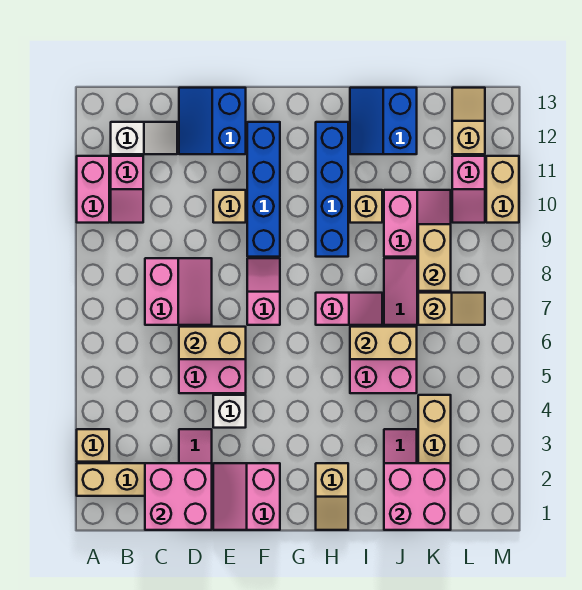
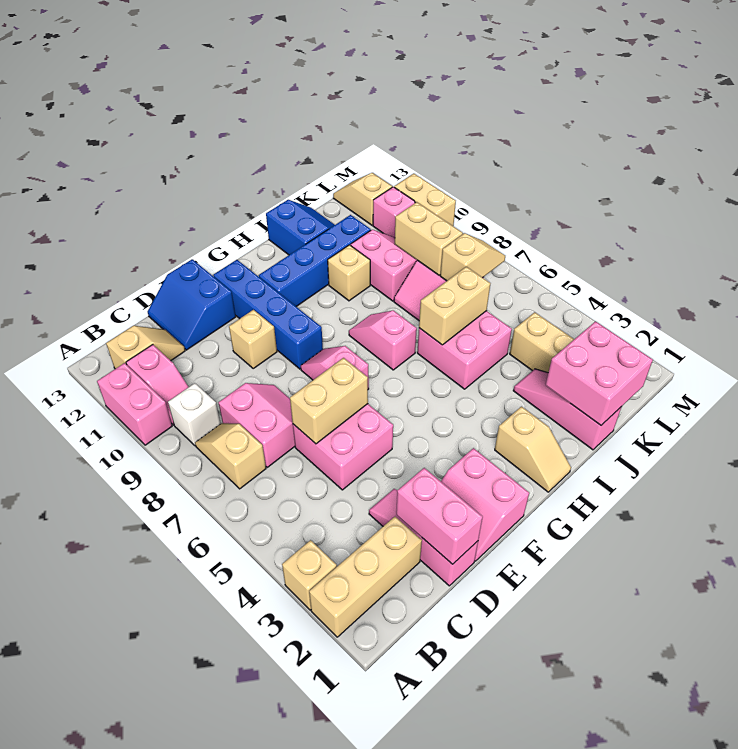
none -> tan 1x2 slope [195,423,266,489]
white 1x2 slope [111,122,177,154] -> tan 1x2 slope [106,326,185,369]
pink 2x2 brick [145,463,212,530] -> pink 1x2 brick [396,468,483,564]
white 1x1 brick [213,395,246,428] -> white 1x1 brick moved to [168,383,220,446]
pink 1x2 slope [316,293,382,325] -> pink 1x2 slope turned to [349,310,417,370]
blue 1x4 brick [316,122,348,257] -> blue 1x4 brick turned to [259,215,371,306]
blue 2x2 slope [350,88,417,154] -> blue 2x2 slope turned to [266,200,334,255]

